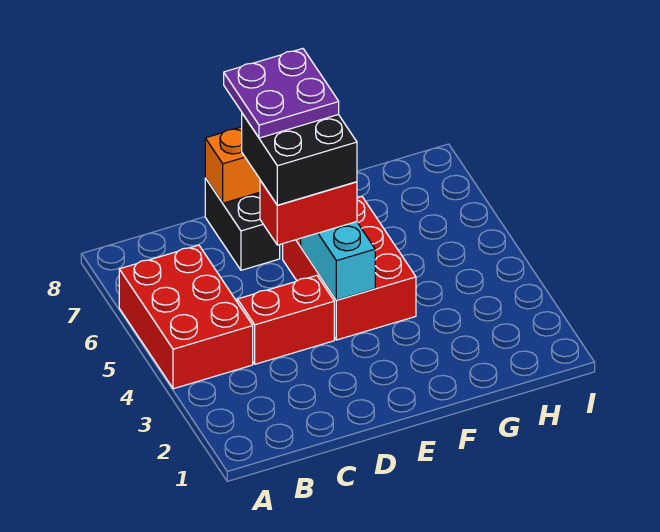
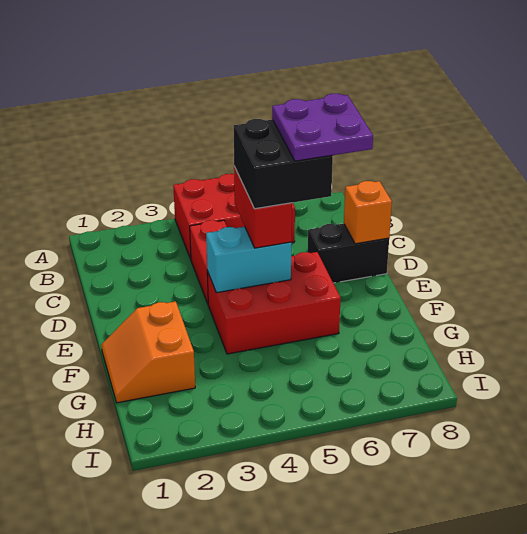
none -> orange 2x2 slope [101,301,195,403]

